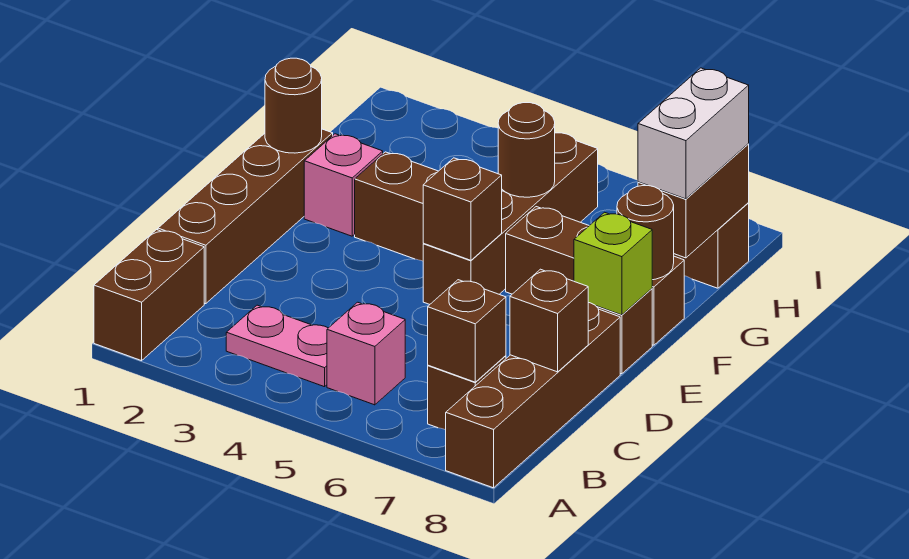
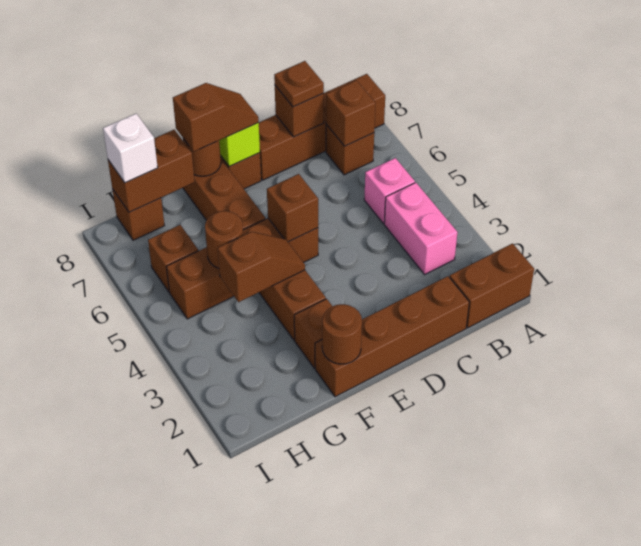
pink 1x2 plate [226,305,328,387] -> pink 1x2 brick [384,183,457,274]
none -> brown 1x1 plate [274,61,324,107]
none -> brown 1x2 slope [173,83,259,152]
pink 1x1 brick [304,134,383,236] -> brown 1x1 brick [294,299,332,368]
none -> brown 1x2 slope [218,232,305,302]
white 1x2 brick [638,68,749,199] -> white 1x1 brick [103,114,158,183]
none -> brown 1x1 brick [148,225,198,292]

